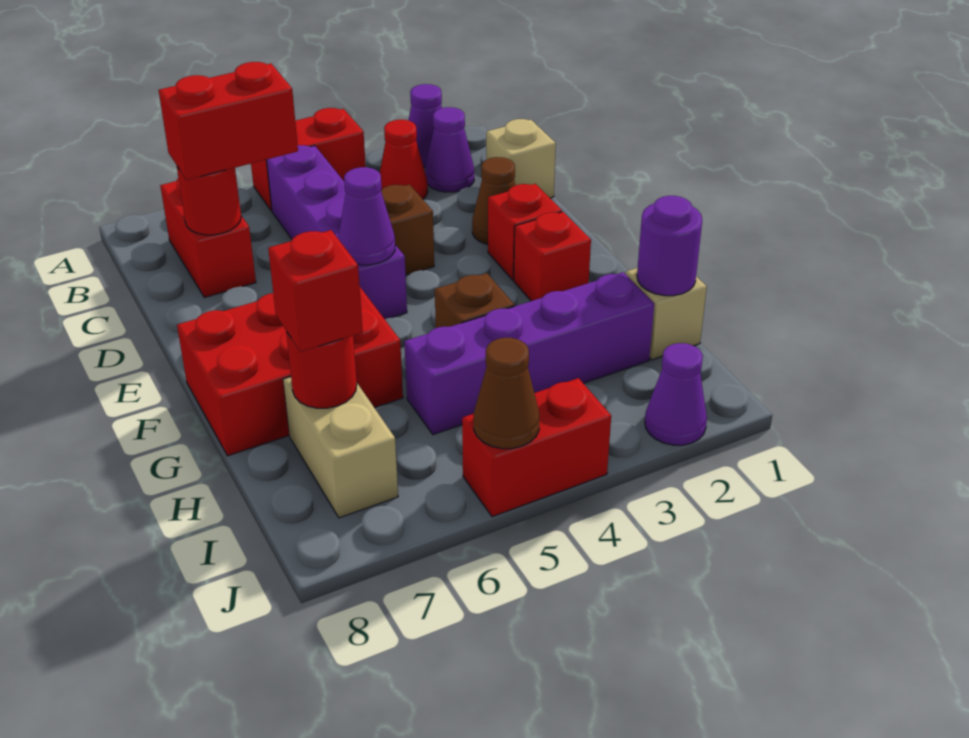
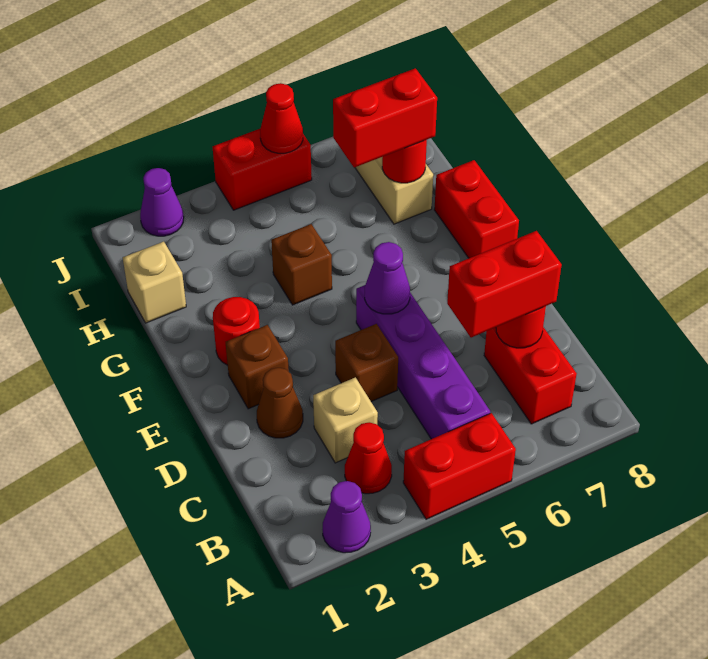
purple 1x1 cone [425,107,474,192] -> none
tan 1x1 brick [486,119,556,198] -> tan 1x1 brick moved to [313,377,378,463]
red 1x1 brick [488,184,562,280] -> brown 1x1 brick [226,325,289,409]
red 1x1 brick [514,212,591,301] -> red 1x1 round brick [213,297,260,365]
red 2x3 brick [177,287,403,456] -> red 1x2 brick [434,160,519,258]
purple 1x1 round brick [637,196,702,296] -> none
purple 1x4 brick [404,272,654,435] -> none
red 1x1 brick [268,230,363,352] -> red 1x2 brick [333,68,437,168]
brown 1x1 cone [474,338,540,449] -> red 1x1 cone [260,83,303,153]

